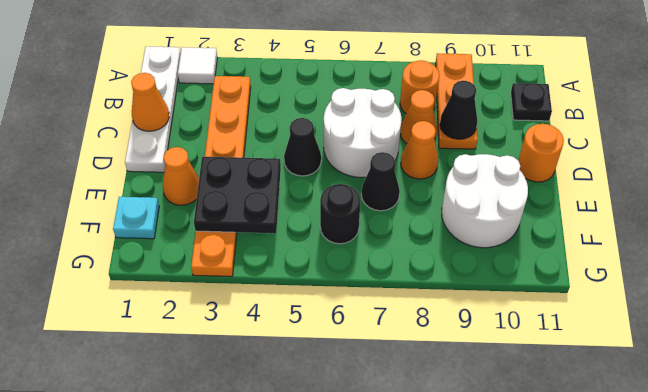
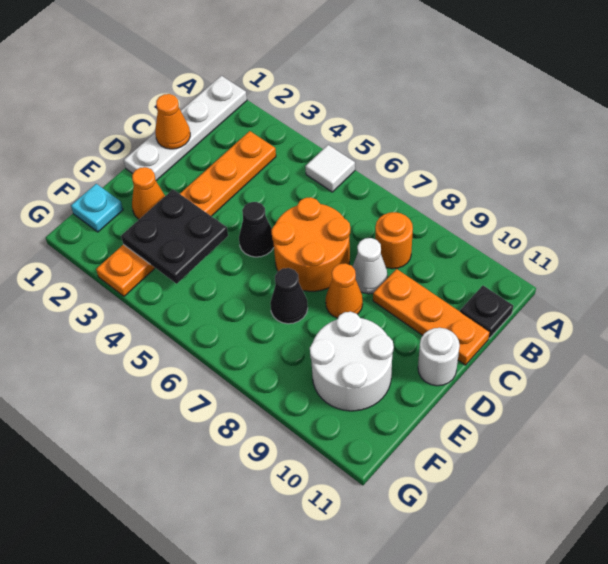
white 1x1 tile [178,47,217,84] -> white 1x1 tile moved to [305,145,355,192]
orange 1x3 plate [436,53,477,149] -> orange 1x3 plate turned to [373,269,490,365]
white 2x2 round brick [324,88,402,178] -> orange 2x2 round brick [272,197,350,291]
orange 1x1 cone [400,90,437,143] -> white 1x1 cone [353,238,387,294]
black 1x1 cone [440,81,477,139] -> none
orange 1x1 round brick [518,124,564,182] -> white 1x1 round brick [418,328,460,386]
black 1x1 round brick [320,184,360,244] -> none

